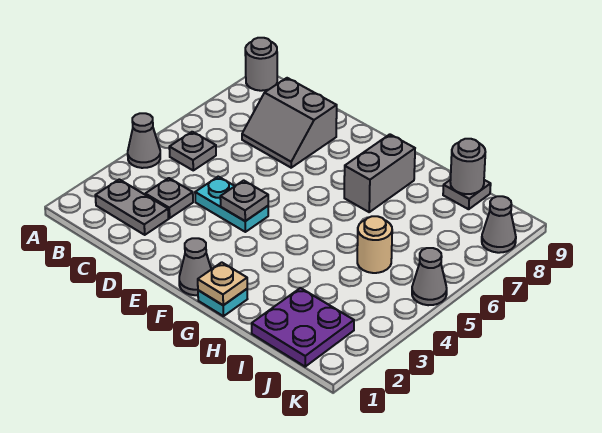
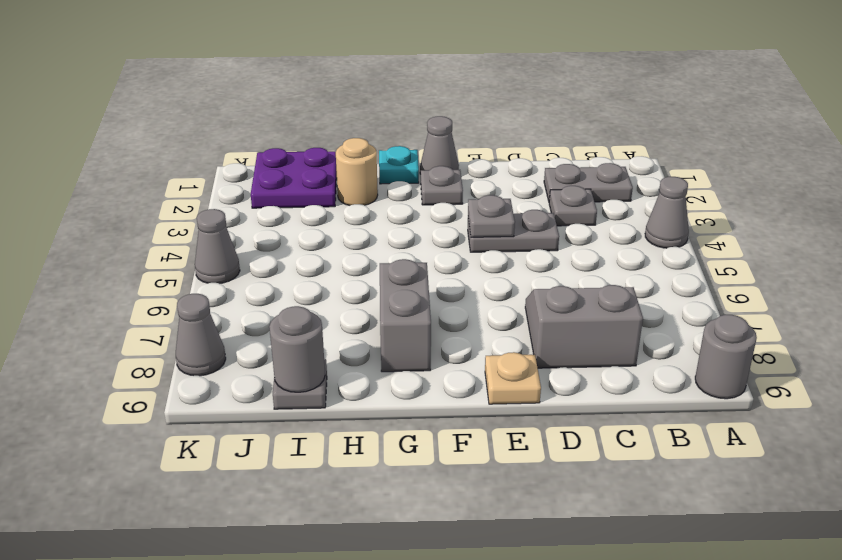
grey 1x1 plate [169,132,216,170] -> grey 1x1 plate moved to [421,166,463,205]
cyan 1x2 plate [195,177,268,232] -> grey 1x2 plate [468,210,559,252]
tan 1x1 plate [198,262,247,305] -> tan 1x1 plate moved to [485,352,541,404]
tan 1x1 round brick [357,216,392,273] -> tan 1x1 round brick moved to [336,138,378,206]

